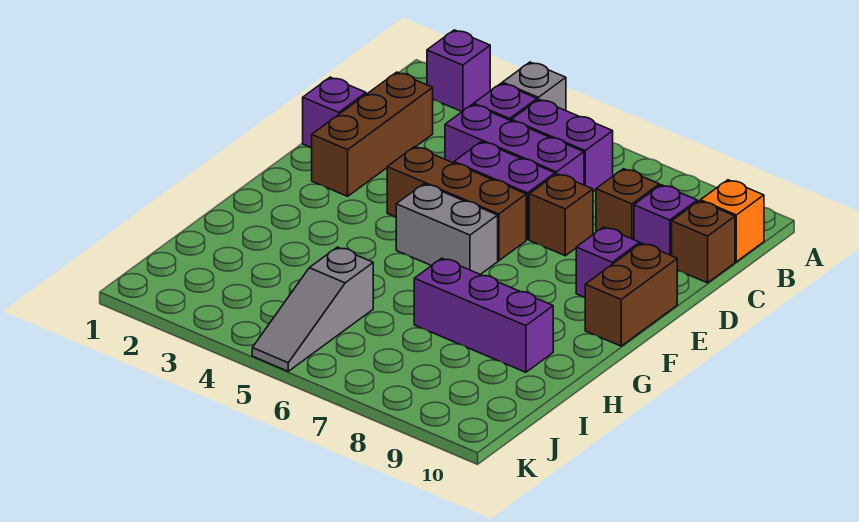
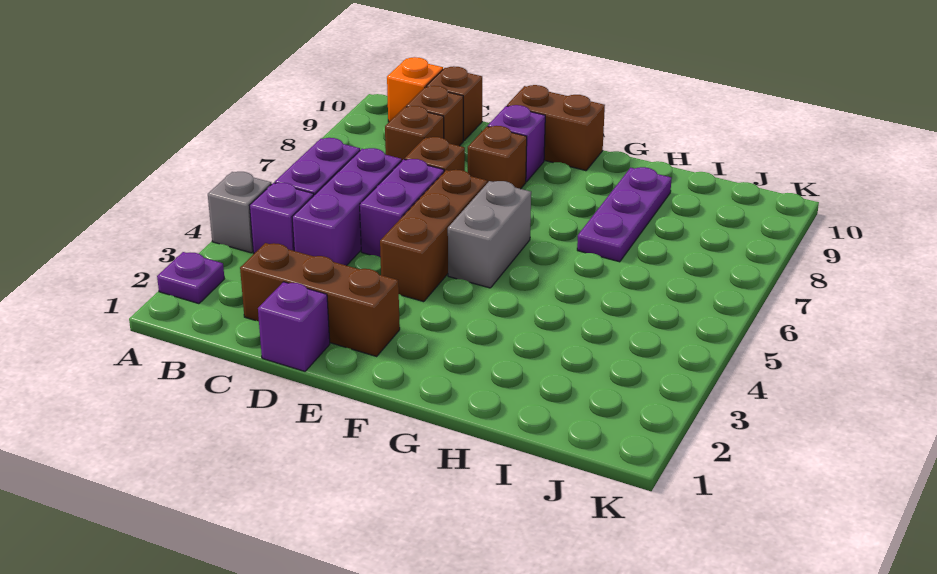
purple 1x1 brick [427,30,490,112] -> purple 1x1 plate [157,252,225,304]
purple 1x1 brick [634,185,697,256] -> brown 1x1 brick [406,86,463,146]
none -> brown 1x1 brick [468,126,527,189]
purple 1x3 brick [414,258,553,372] -> purple 1x3 plate [577,167,672,262]
grey 1x3 slope [252,247,373,371] -> none

